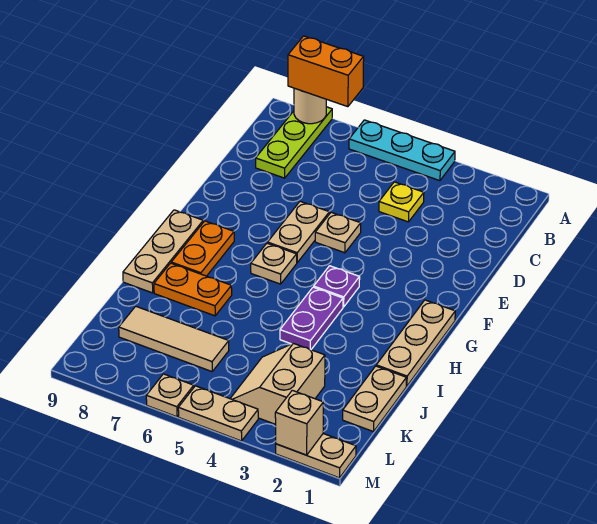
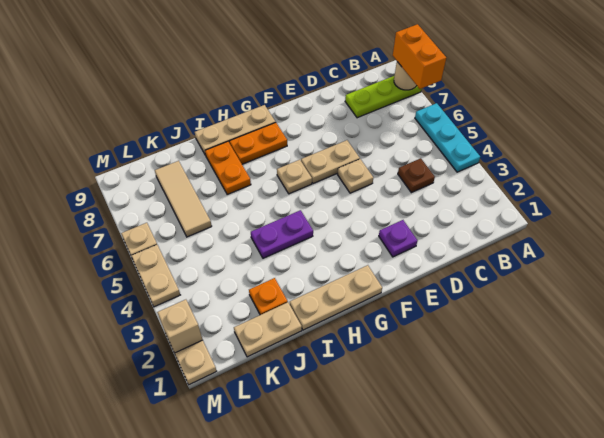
yellow 1x1 plate [379,182,424,222] -> brown 1x1 plate [398,158,435,193]
purple 1x1 plate [314,266,360,307] -> purple 1x1 plate moved to [379,220,417,257]
none -> orange 1x1 plate [249,278,288,315]
tan 2x2 slope [230,343,325,424] -> none

